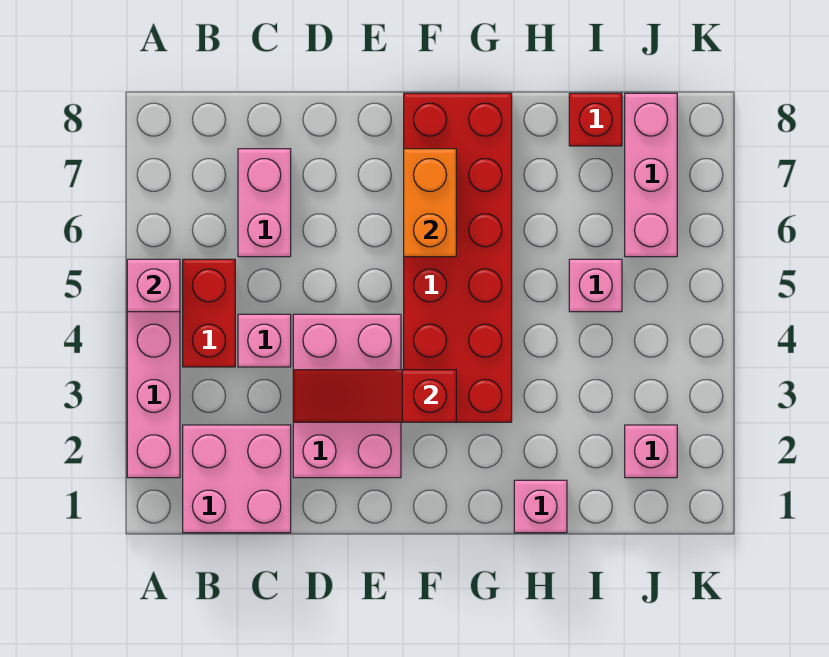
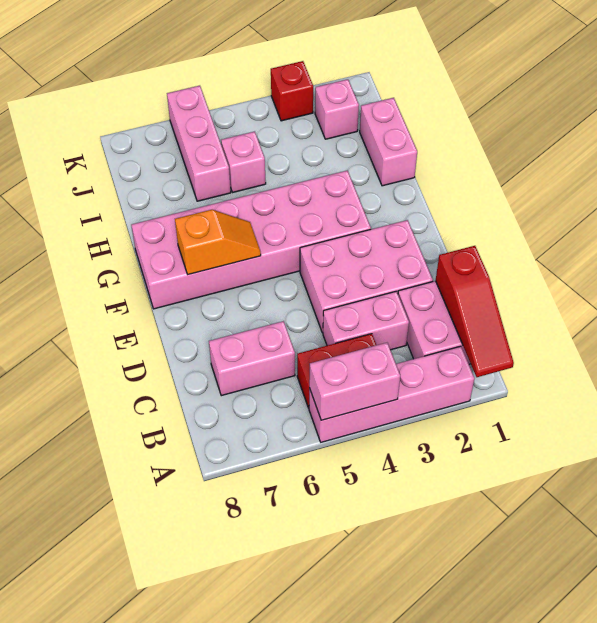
pink 1x1 brick [127,259,180,312] -> pink 1x2 brick [309,343,400,420]
pink 1x1 brick [238,314,291,367] -> pink 1x2 brick [323,291,409,350]
red 1x3 slope [293,370,456,422] -> red 1x3 slope moved to [436,246,514,377]
red 2x6 brick [404,93,512,422] -> pink 2x6 brick [131,171,371,309]
orange 1x2 brick [404,149,456,257] -> orange 1x2 slope [175,210,261,274]
pink 1x1 brick [514,480,567,533] -> pink 1x2 brick [360,98,417,186]
red 1x1 brick [569,93,622,146] -> red 1x1 brick moved to [271,61,313,121]
pink 1x3 brick [625,93,677,257] -> pink 1x3 brick turned to [167,86,231,201]

